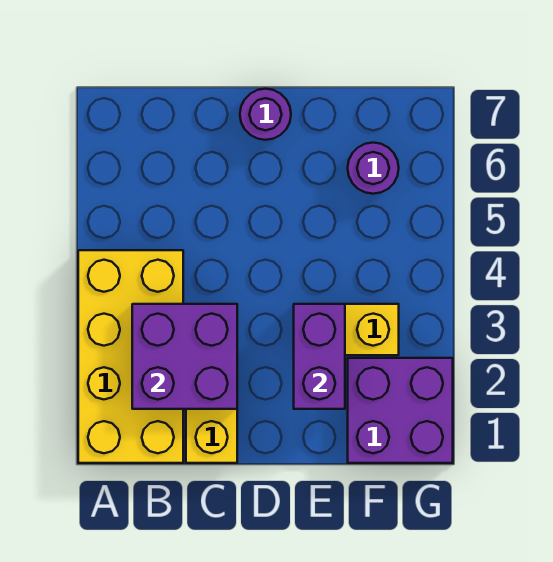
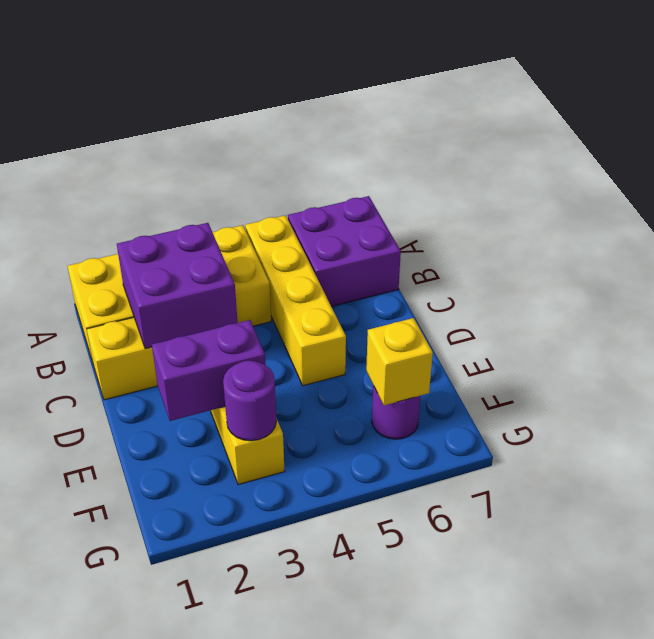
none -> yellow 1x4 brick [245,215,346,386]
purple 1x1 round brick [240,89,291,140] -> purple 1x1 round brick moved to [223,360,277,441]
purple 2x2 brick [348,358,453,463] -> purple 2x2 brick moved to [288,196,401,306]
none -> yellow 1x1 brick [366,318,433,405]

